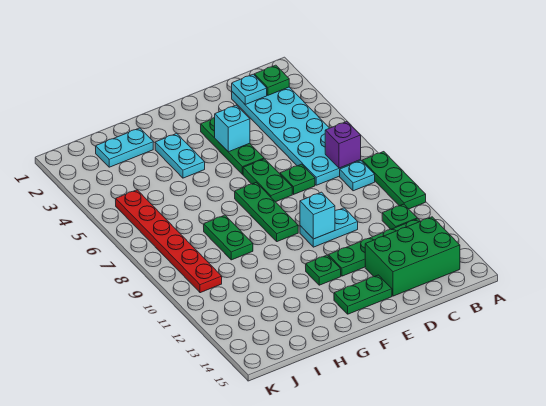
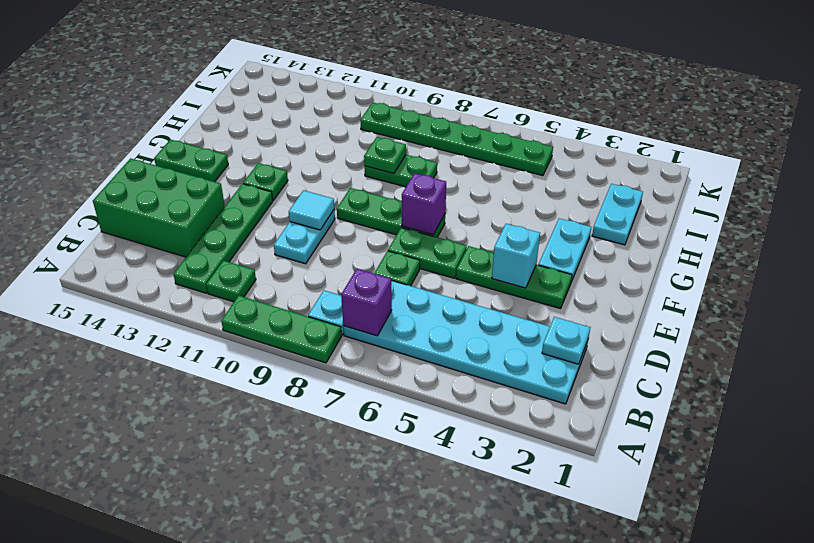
green 1x1 plate [254,65,289,95] -> green 1x1 plate moved to [364,137,406,174]
green 2x3 brick [365,217,460,296] -> green 2x3 brick turned to [93,159,225,257]
cyan 1x1 brick [300,192,335,239] -> cyan 1x1 tile [289,190,334,230]
green 1x2 plate [334,275,392,314] -> green 1x2 plate turned to [154,140,228,182]
none -> purple 1x1 brick [402,173,446,235]
cyan 1x2 plate [155,133,205,178] -> cyan 1x2 plate turned to [539,219,591,282]
red 1x6 plate [116,190,222,293] -> green 1x6 plate [361,102,553,176]

